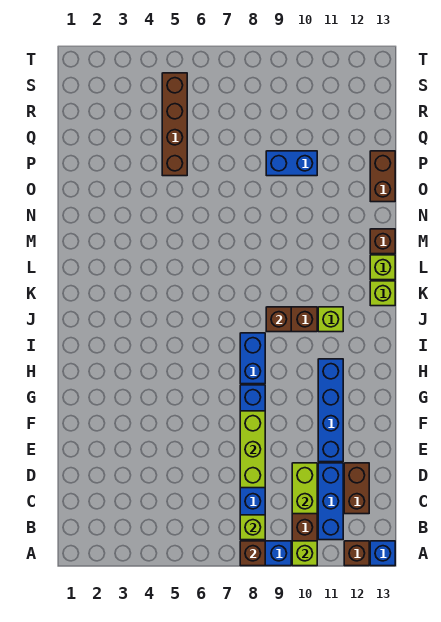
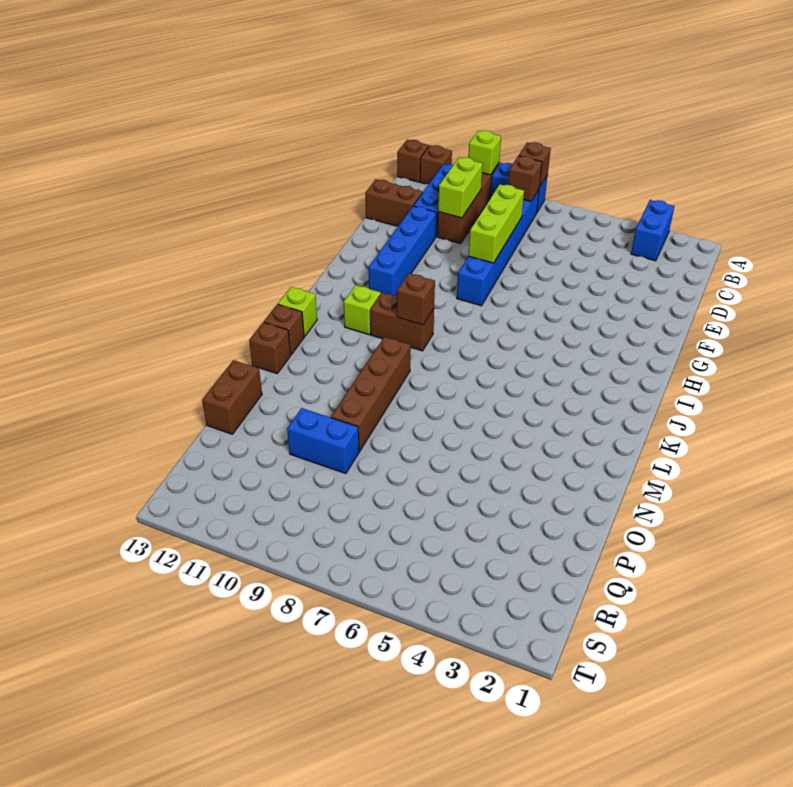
blue 1x1 brick [370,541,395,566] -> brown 1x1 brick [397,140,429,182]
lime 1x1 brick [240,515,265,540] -> brown 1x1 brick [508,156,542,201]
brown 1x2 brick [344,463,369,514] -> brown 1x2 brick turned to [365,179,422,226]
blue 1x2 brick [240,333,265,384] -> blue 1x2 brick moved to [631,200,674,261]
lime 1x1 brick [370,255,395,280] -> brown 1x1 brick [264,304,304,355]
brown 1x4 brick [162,73,187,176] -> brown 1x4 brick moved to [331,337,411,451]

